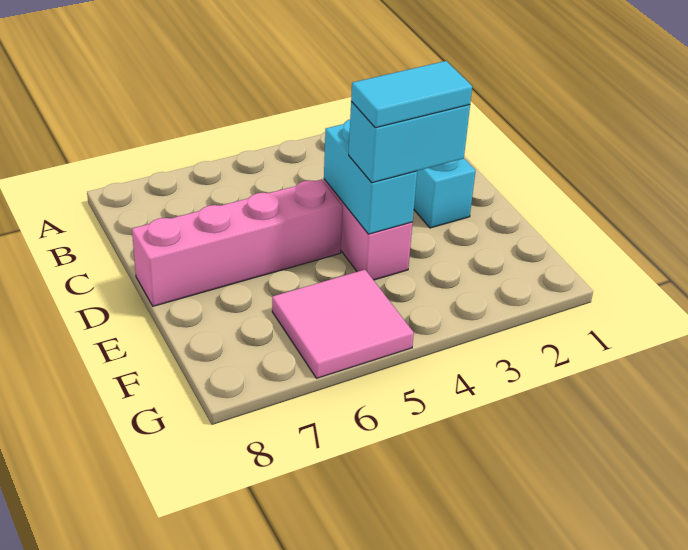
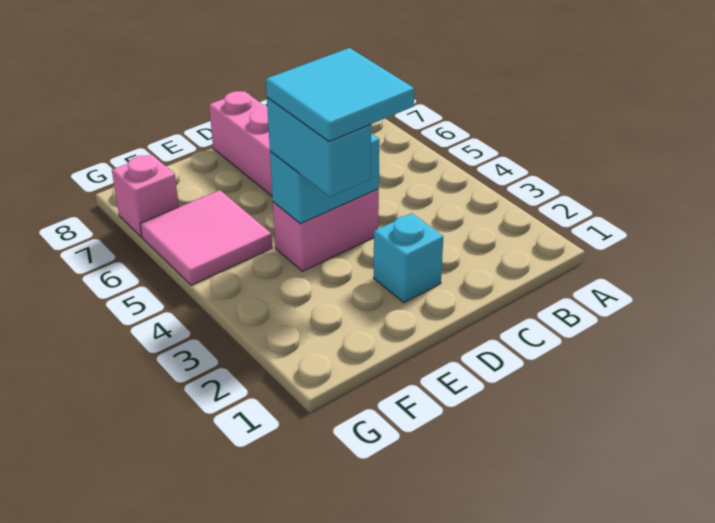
cyan 1x2 tile [351,61,472,128] -> cyan 2x2 tile [266,48,414,141]
none -> pink 1x1 brick [112,154,179,237]

